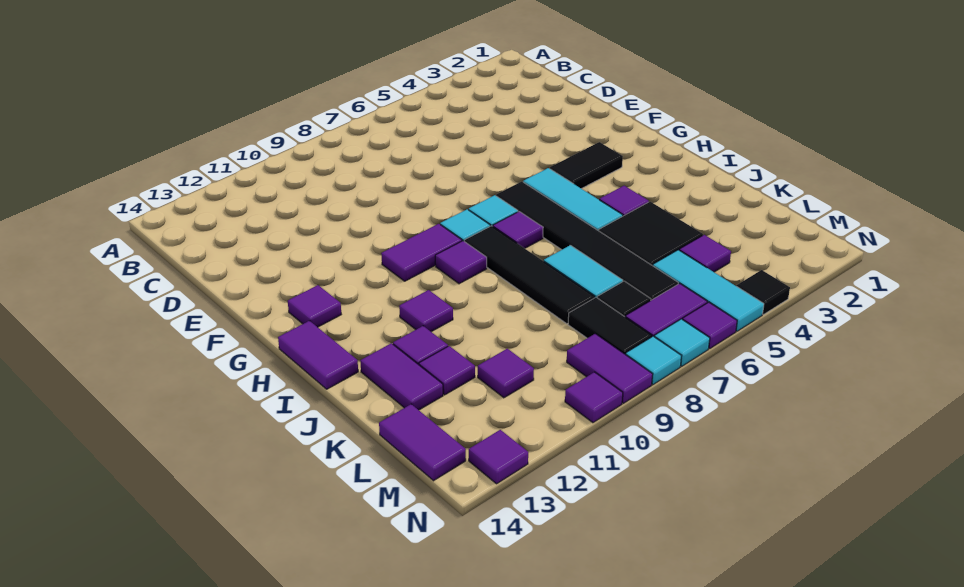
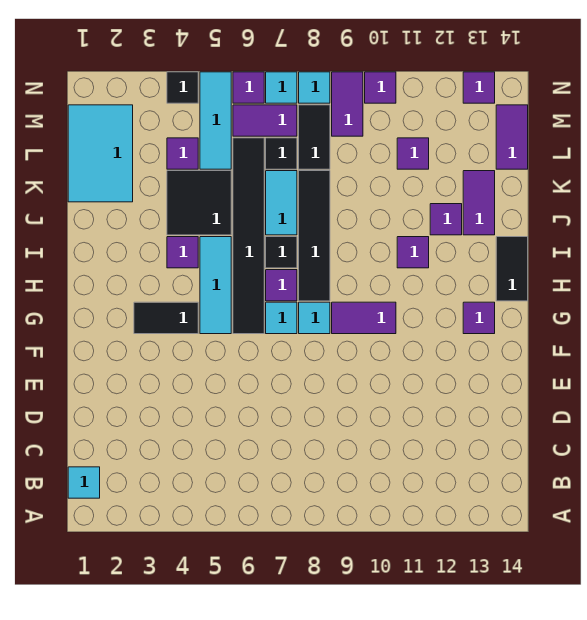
none -> cyan 1x1 tile [68,467,100,498]
purple 1x1 tile [435,241,487,284] -> none
purple 1x2 tile [278,321,358,389] -> black 1x2 tile [496,237,528,301]
none -> black 1x1 tile [266,237,297,268]
none -> cyan 2x3 tile [68,105,133,202]
purple 1x1 tile [419,346,475,395] -> none

